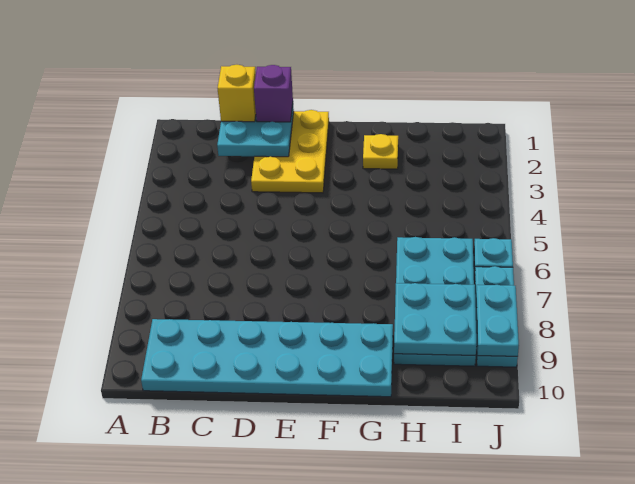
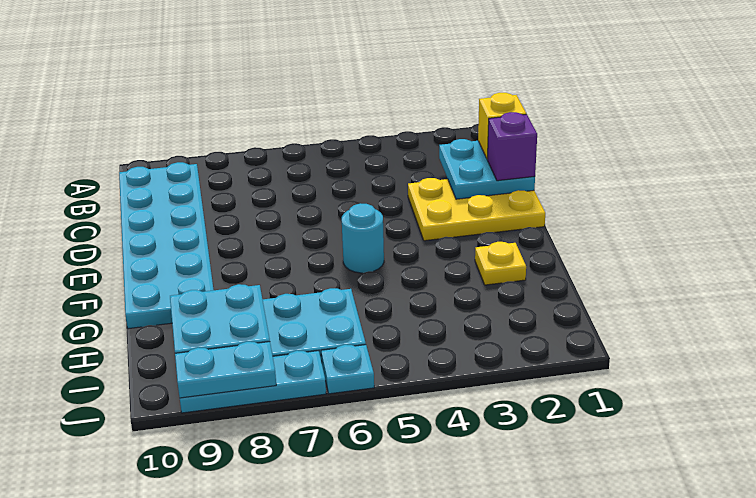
none -> cyan 1x1 round brick [342,203,384,273]

